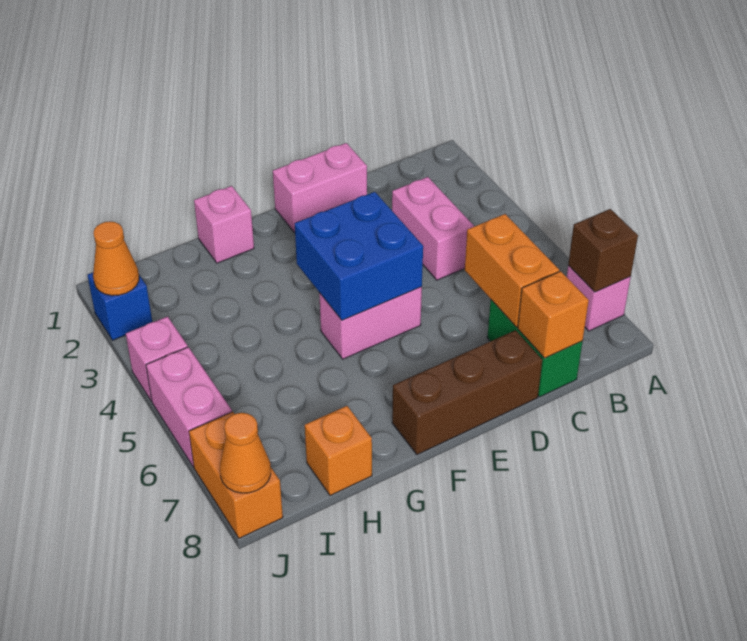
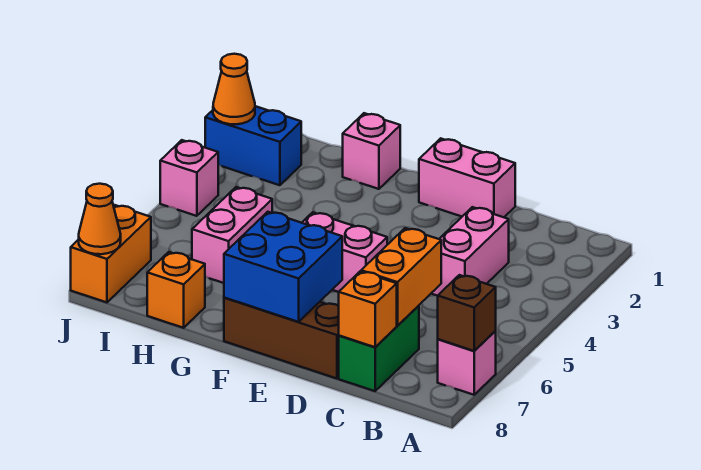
blue 2x2 brick [295,192,423,320] -> blue 2x2 brick moved to [224,212,342,322]
blue 1x1 brick [87,273,152,340] -> blue 1x2 brick [205,106,301,185]
pink 1x2 brick [146,347,232,467] -> pink 1x2 brick moved to [192,187,272,283]

